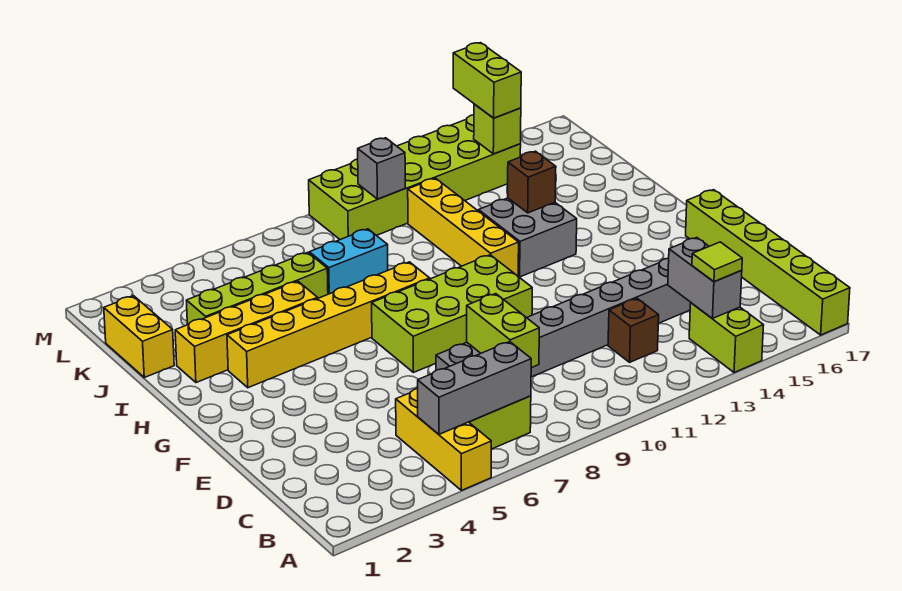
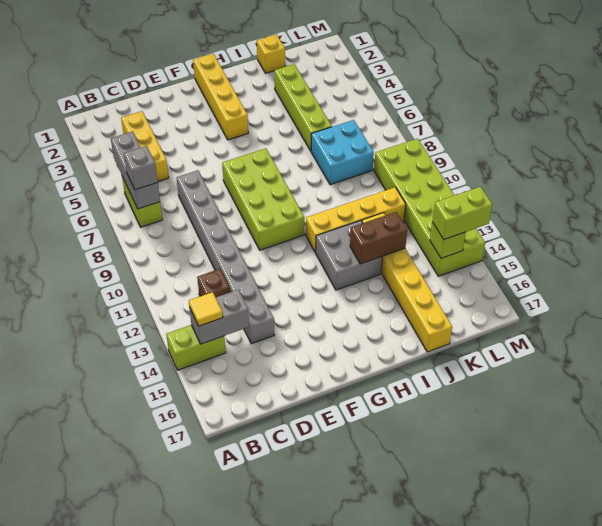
yellow 1x3 brick [396,389,491,490] -> yellow 1x3 brick turned to [121,111,169,182]
lime 1x6 brick [686,190,850,335] -> none
lime 1x1 tile [692,242,742,282] -> yellow 1x1 tile [189,292,223,326]
lime 1x2 brick [467,294,539,368] -> none
yellow 1x6 brick [227,262,430,388] -> yellow 1x6 brick moved to [362,213,452,352]
yellow 1x4 brick [175,281,318,383] -> yellow 1x4 brick moved to [193,54,248,140]
brown 1x1 brick [508,151,556,213] -> brown 1x2 brick [350,212,407,264]
yellow 1x2 brick [104,296,174,377] -> yellow 1x1 brick [257,34,285,73]
cyan 1x2 brick [309,229,388,294] -> cyan 2x2 brick [311,120,374,185]
grey 1x1 brick [358,138,405,199] -> grey 1x1 brick moved to [124,146,158,190]

